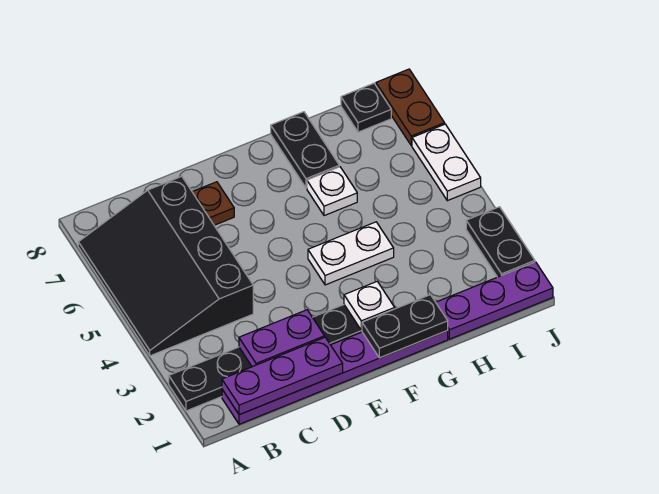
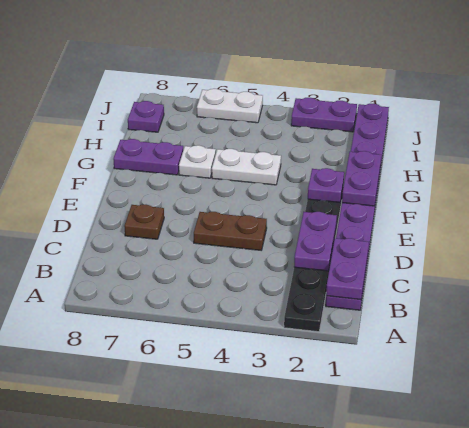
black 3x4 slope [78,176,253,356] -> none
purple 1x3 plate [222,337,343,415] -> purple 1x2 plate [326,238,369,300]
black 1x2 plate [362,295,448,358] -> purple 1x2 plate [342,151,381,206]
white 1x1 plate [344,282,395,330] -> purple 1x1 plate [308,168,344,202]
white 1x2 plate [308,222,394,285] -> white 1x2 plate turned to [212,149,281,185]
black 1x2 plate [271,112,339,188] -> purple 1x2 plate [113,139,183,175]
black 1x1 plate [341,83,391,132] -> purple 1x1 plate [128,101,164,132]
black 1x2 plate [466,207,535,277] -> purple 1x2 plate [291,98,357,132]
brown 1x2 plate [376,69,445,145] -> brown 1x2 plate moved to [194,212,267,250]

